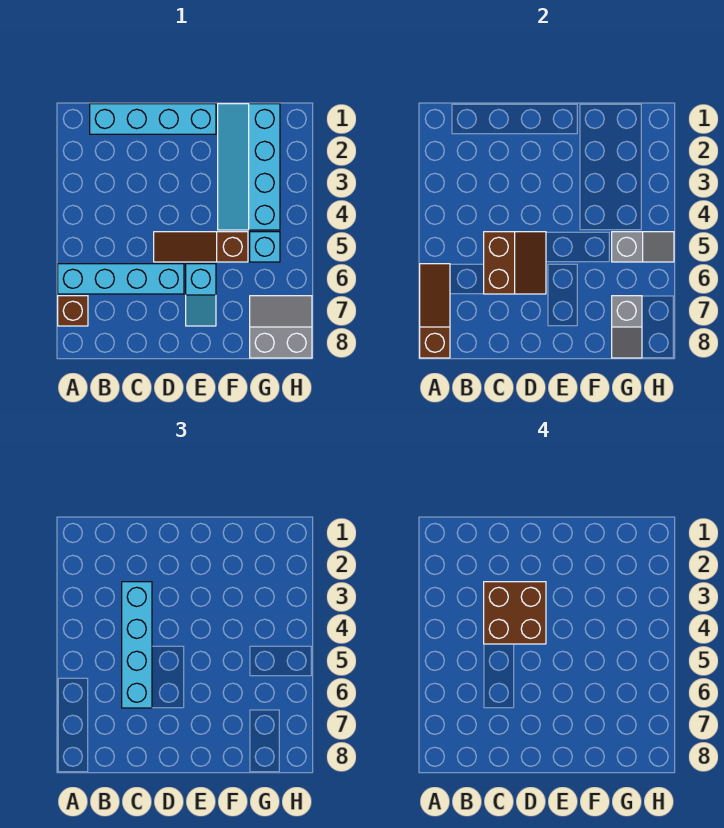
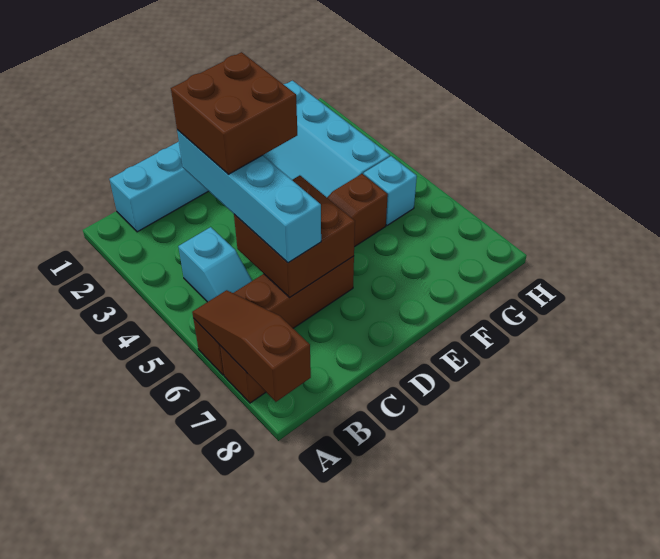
cyan 1x4 brick [58,264,184,294] -> brown 1x4 brick [193,256,354,375]
brown 2x2 slope [484,232,546,294] -> brown 2x2 brick [234,175,355,297]
cyan 1x2 slope [186,264,216,326] -> cyan 1x2 slope moved to [178,227,252,302]
grey 1x2 slope [612,232,674,262] -> none
grey 2x2 slope [250,296,312,358] -> none
grey 1x2 slope [612,296,642,358] -> none

